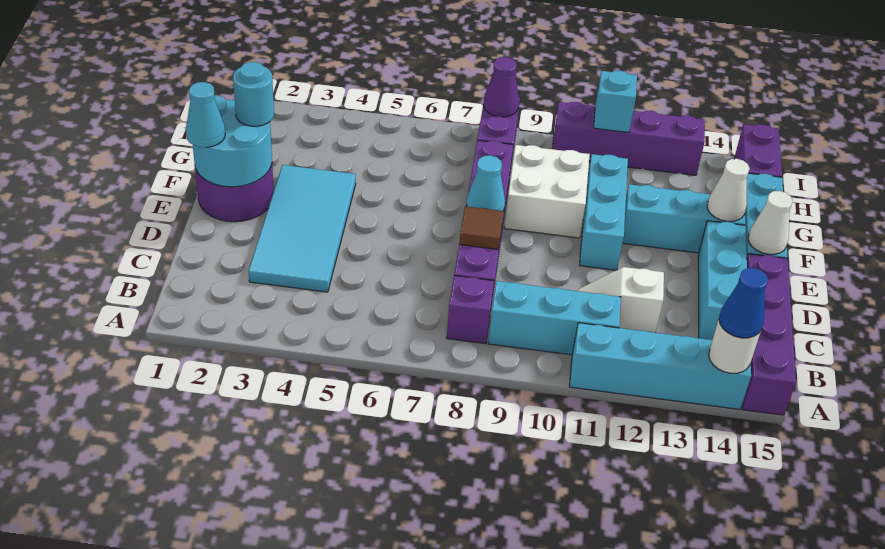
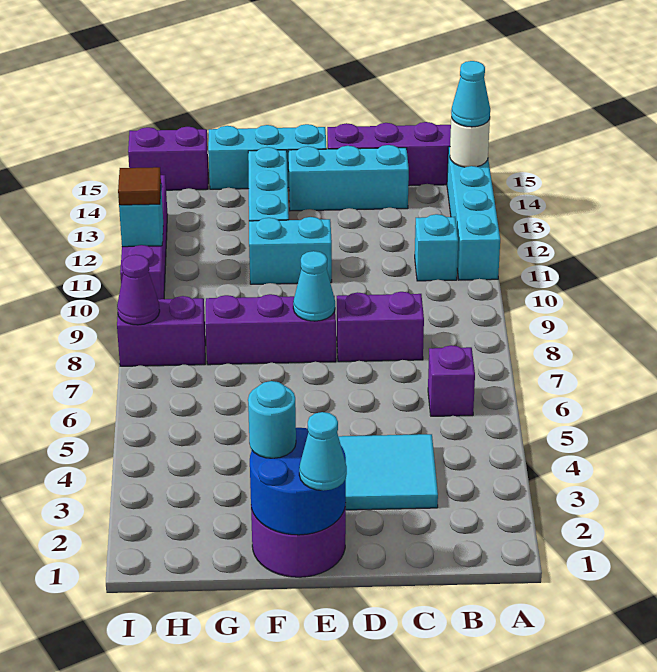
blue 1x1 cone [719,268,768,338] -> cyan 1x1 cone [451,61,490,127]
purple 1x1 brick [447,276,494,344] -> purple 1x1 brick moved to [428,345,475,416]
cyan 1x3 brick [488,281,621,355] -> cyan 1x1 brick [415,214,458,281]
white 1x2 slope [578,267,664,333] -> none
brown 1x1 tile [460,206,504,249] -> brown 1x1 tile moved to [118,167,161,205]
cyan 2x2 round brick [193,96,272,187] -> blue 2x2 round brick [250,428,346,535]
cyan 1x3 brick [580,154,628,270] -> cyan 1x2 brick [249,217,332,284]
white 1x1 cone [748,191,793,254] -> none
white 2x2 brick [504,145,590,238] -> none
white 1x1 cone [707,159,750,221] -> none

